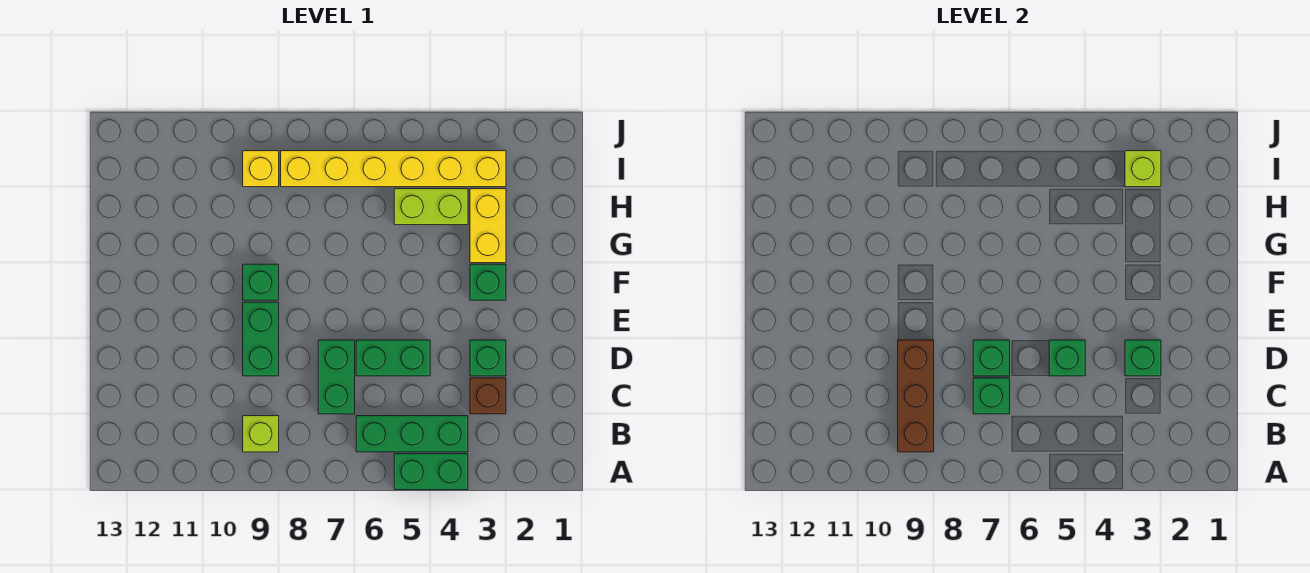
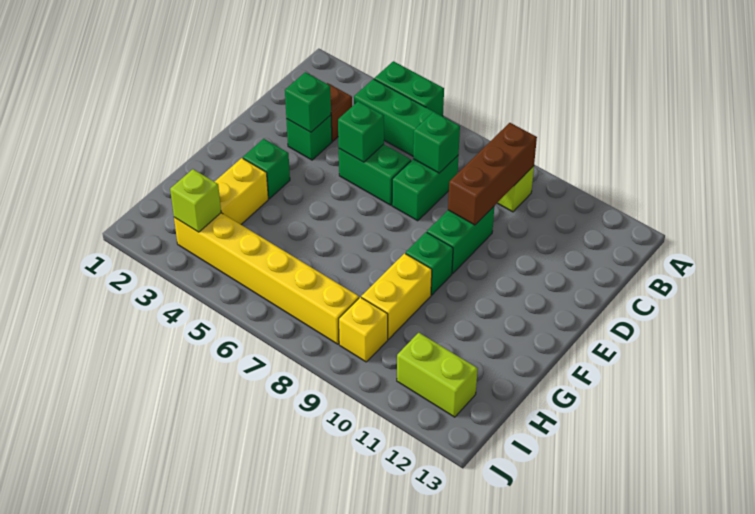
green 1x1 brick [973,340,1010,376] -> none
none -> yellow 1x2 brick [361,253,432,339]
lime 1x2 brick [394,189,468,225] -> lime 1x2 brick moved to [397,333,478,417]

